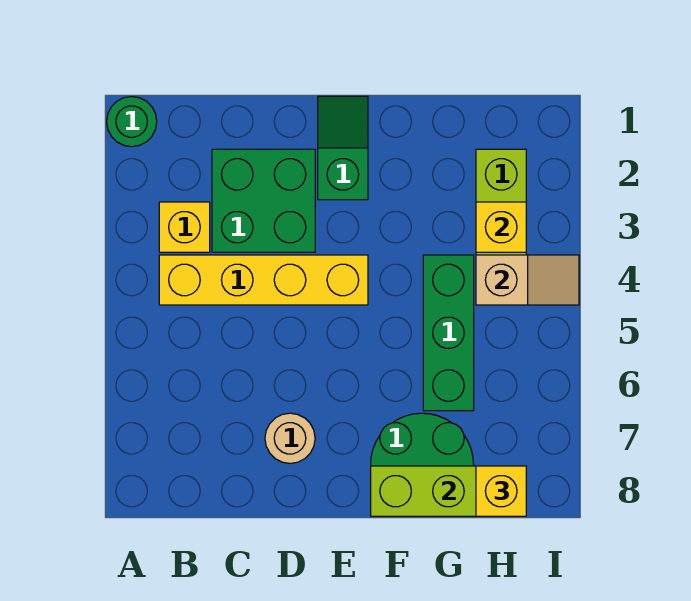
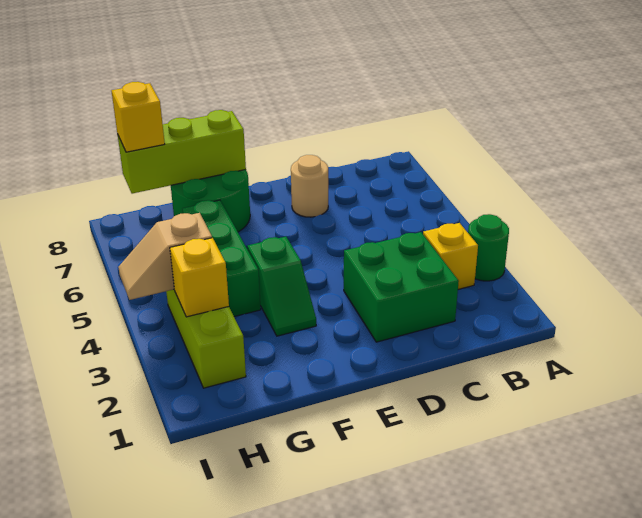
green 1x1 round brick [107,97,157,147] -> green 1x1 round brick moved to [468,214,509,281]
yellow 1x4 brick [159,255,368,305] -> none
green 1x2 slope [318,96,368,200] -> green 1x2 slope moved to [247,237,316,336]

